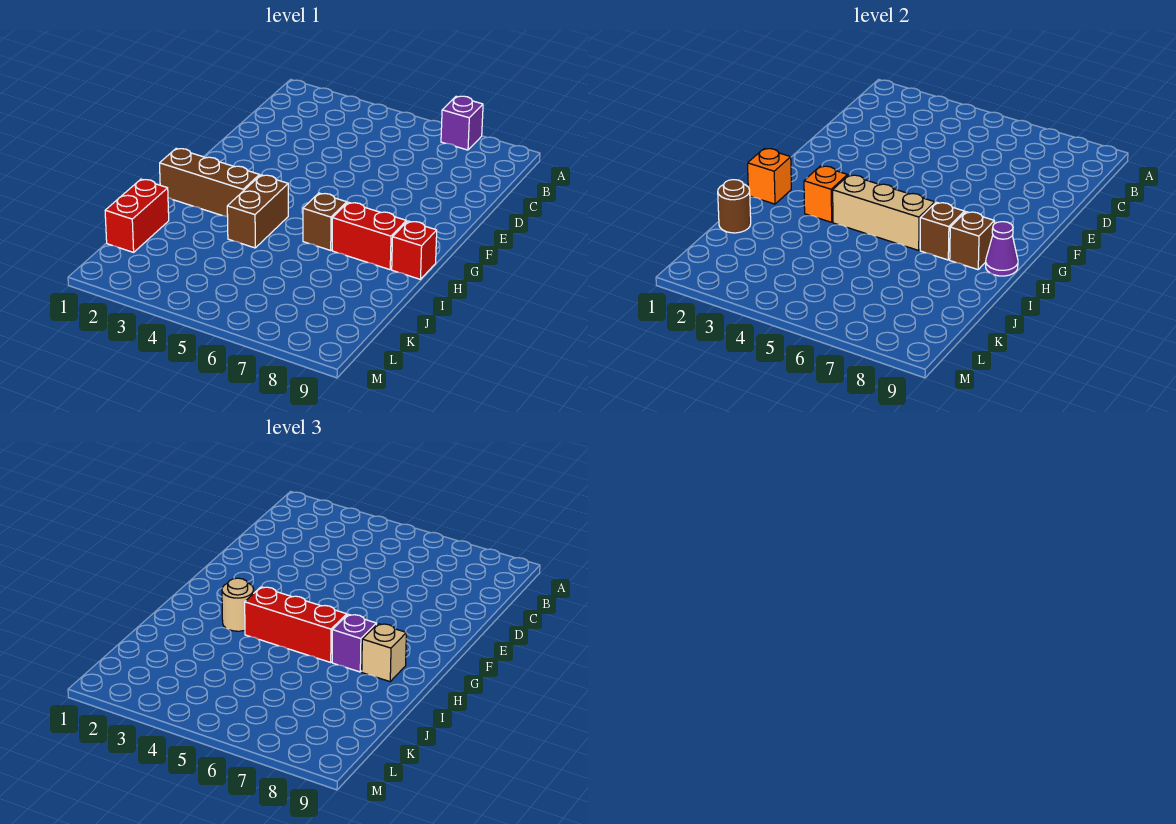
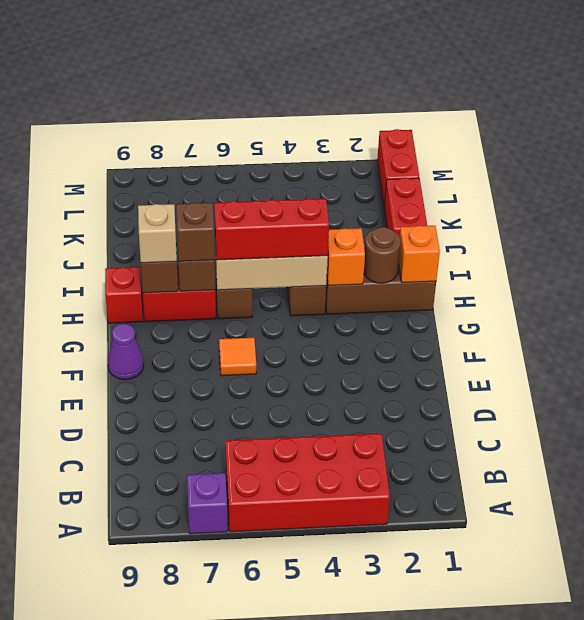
none -> red 2x4 brick [226,434,390,532]
none -> orange 1x1 tile [219,338,256,376]
tan 1x1 round brick [222,578,254,631] -> none
purple 1x1 brick [332,614,376,672] -> brown 1x1 brick [176,203,215,261]
purple 1x1 cone [986,222,1018,276] -> purple 1x1 cone moved to [108,324,144,380]
brown 1x1 round brick [718,180,751,233] -> brown 1x1 round brick moved to [364,227,401,283]
none -> red 1x2 brick [377,129,419,204]

